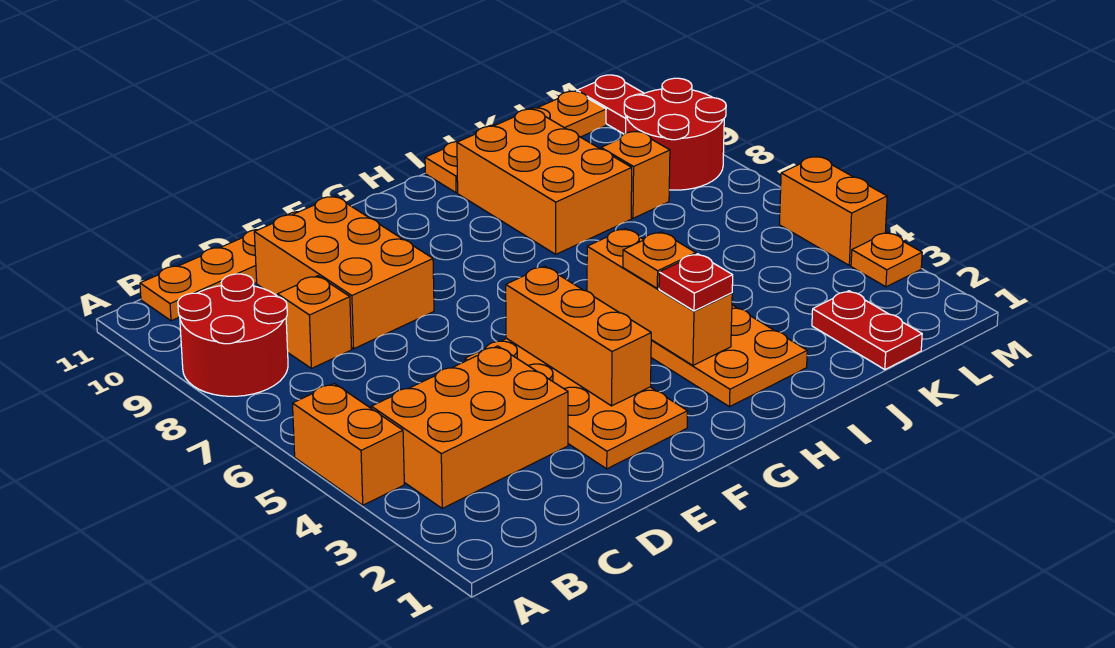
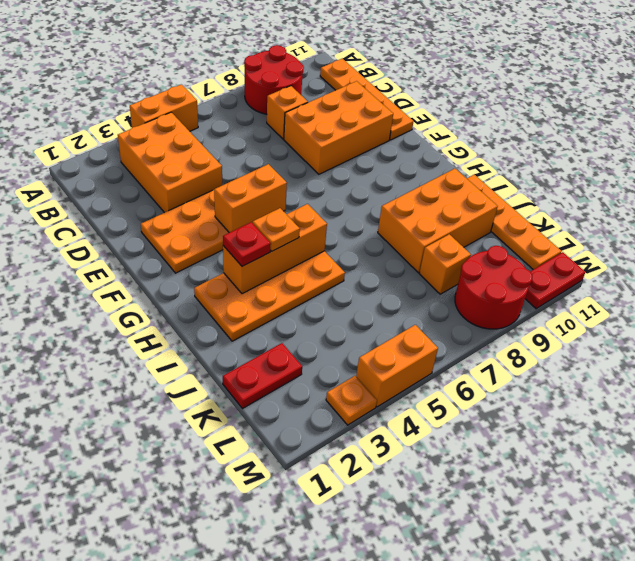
orange 1x3 brick [506,266,651,406] -> orange 1x2 brick [214,164,287,233]

